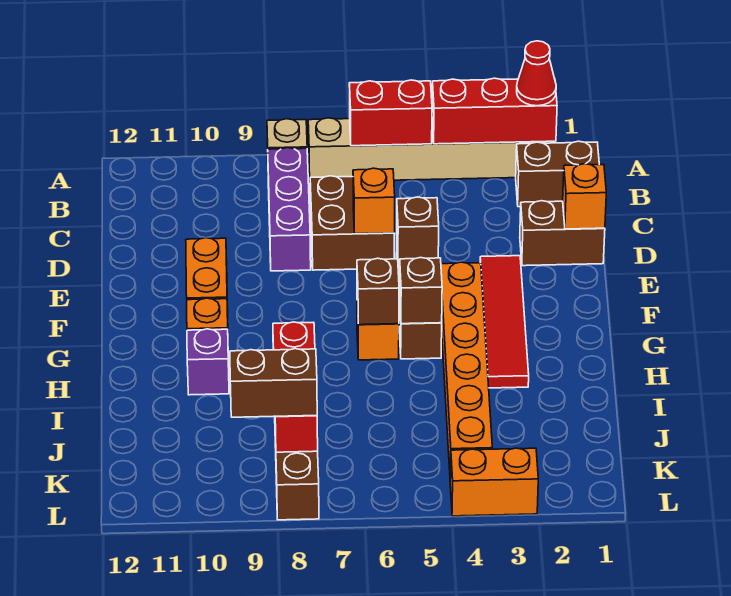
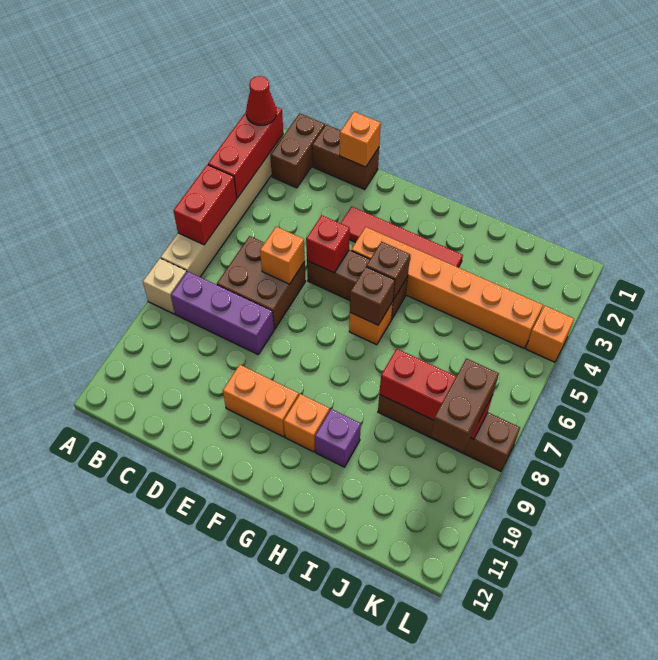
brown 1x2 brick [520,201,605,266] -> brown 1x2 brick turned to [312,125,379,189]
brown 1x1 brick [397,197,439,263] -> red 1x1 brick [306,215,350,273]
orange 1x2 brick [450,448,538,516] -> orange 1x1 brick [526,306,574,362]

